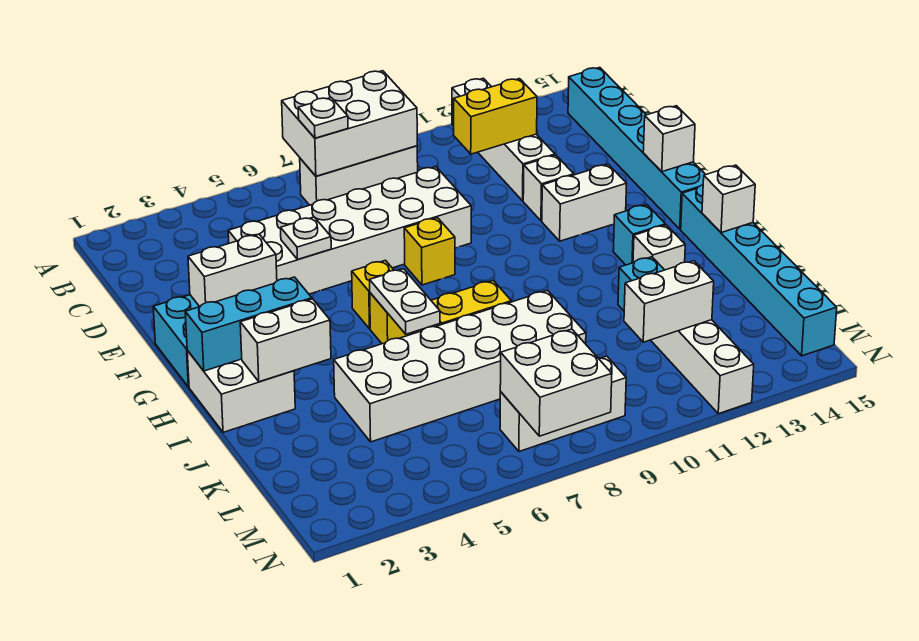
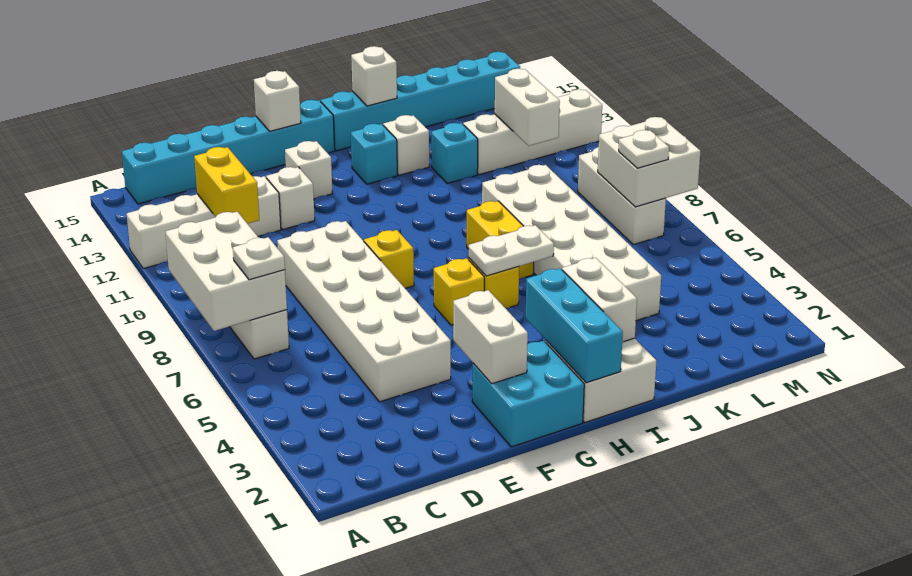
white 1x1 plate [281,217,331,259] -> white 1x1 plate moved to [619,130,669,168]
white 1x2 brick [542,164,627,241] -> white 1x1 brick [285,141,332,199]

